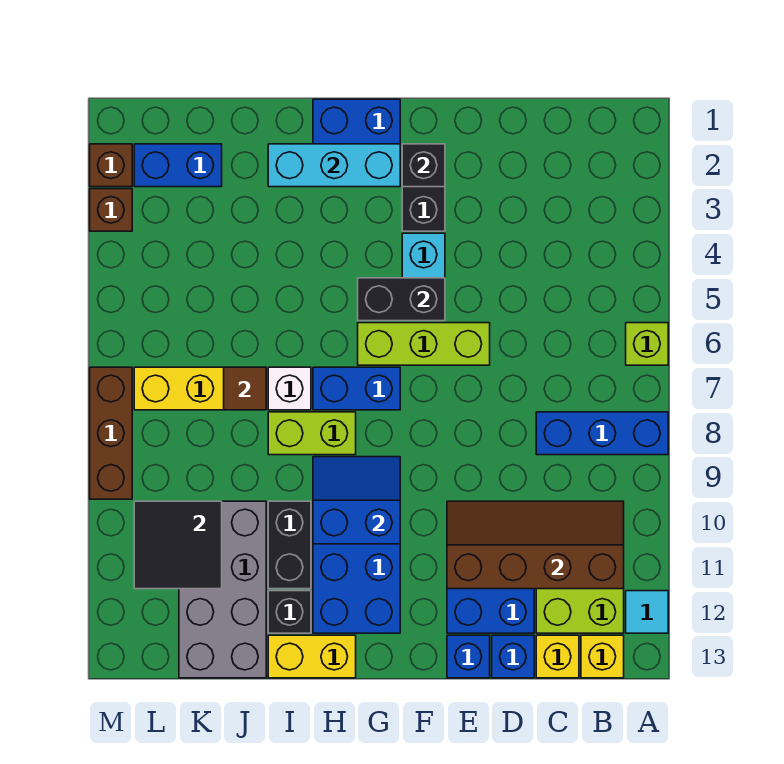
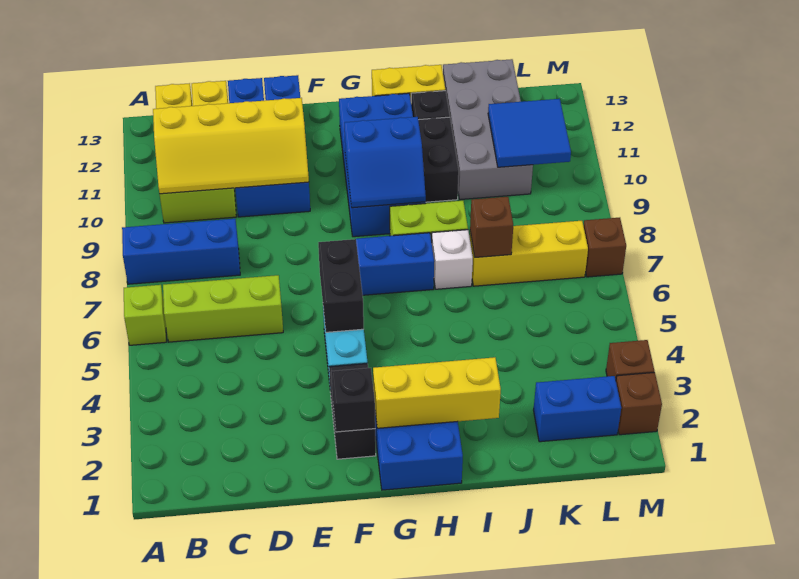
cyan 1x1 tile [626,591,668,633] -> none
brown 2x4 slope [447,501,624,589] -> yellow 2x4 slope [153,98,309,194]
lime 1x3 brick [358,323,490,365] -> lime 1x3 brick moved to [163,275,283,342]
black 1x2 brick [358,278,445,321] -> black 1x2 brick turned to [318,239,364,332]
cyan 1x3 brick [268,144,400,187] -> yellow 1x3 brick [373,357,501,428]
brown 1x1 tile [224,367,266,410] -> brown 1x1 brick [470,197,513,257]
black 2x2 tile [134,501,222,589] -> blue 2x2 tile [488,99,571,167]
brown 1x3 brick [90,367,132,499] -> brown 1x1 brick [583,218,626,277]

